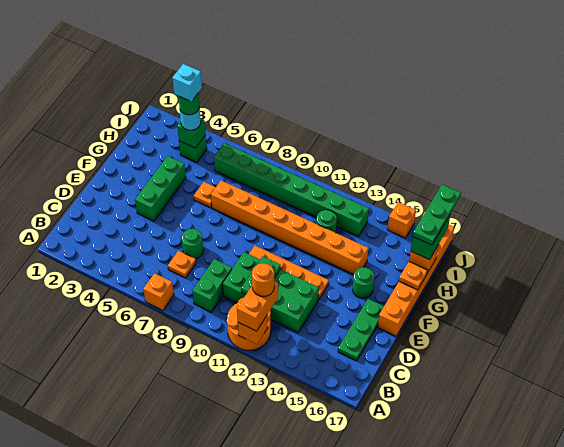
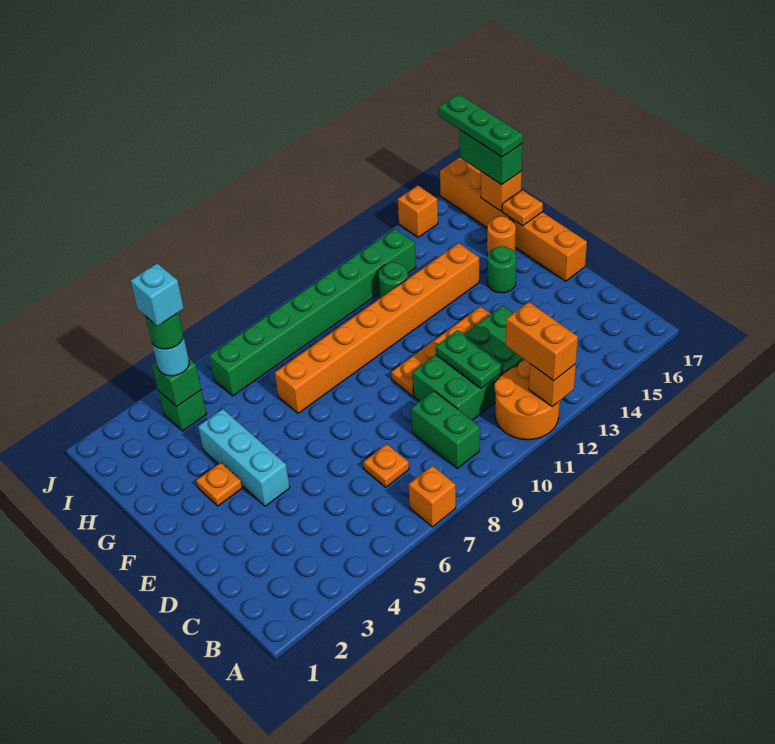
orange 1x1 round brick [252,263,274,296] -> orange 1x1 round brick moved to [487,216,516,255]
green 1x3 plate [338,299,384,361] -> none
green 1x1 round brick [182,229,203,259] -> none
green 1x3 brick [135,156,186,221] -> cyan 1x3 brick [198,409,290,506]
orange 1x1 plate [194,182,216,208] -> orange 1x1 plate moved to [196,463,243,506]

